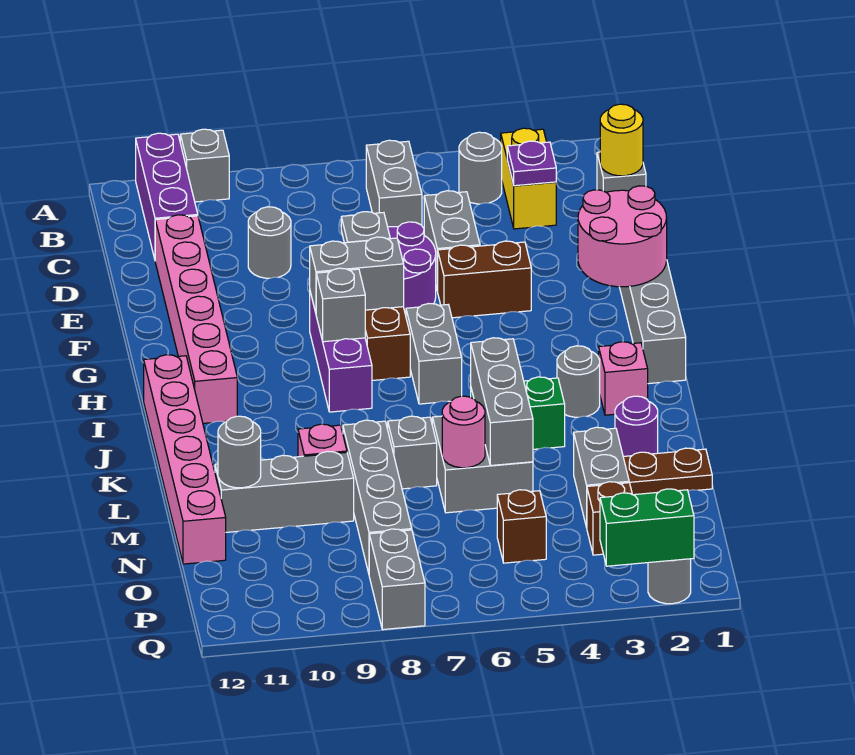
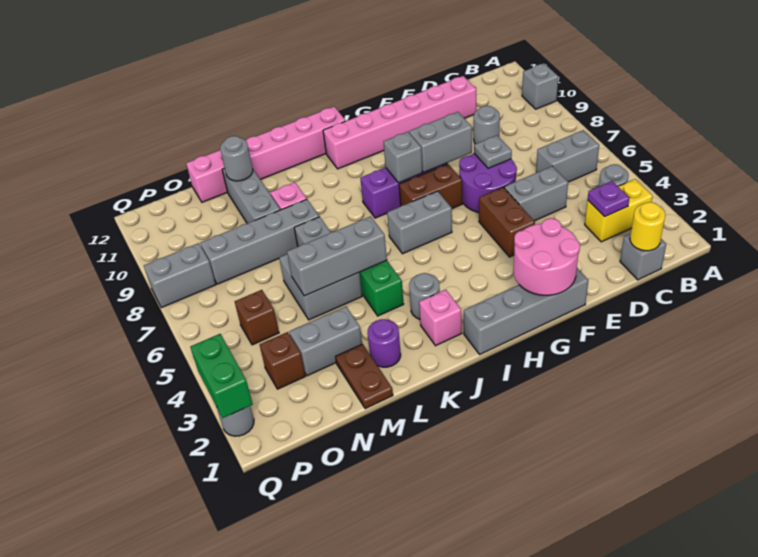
purple 1x3 brick [136,133,198,259] -> none
grey 1x2 brick [310,237,404,313] -> grey 1x2 brick turned to [409,112,472,172]
pink 1x1 round brick [442,396,485,468] -> none

